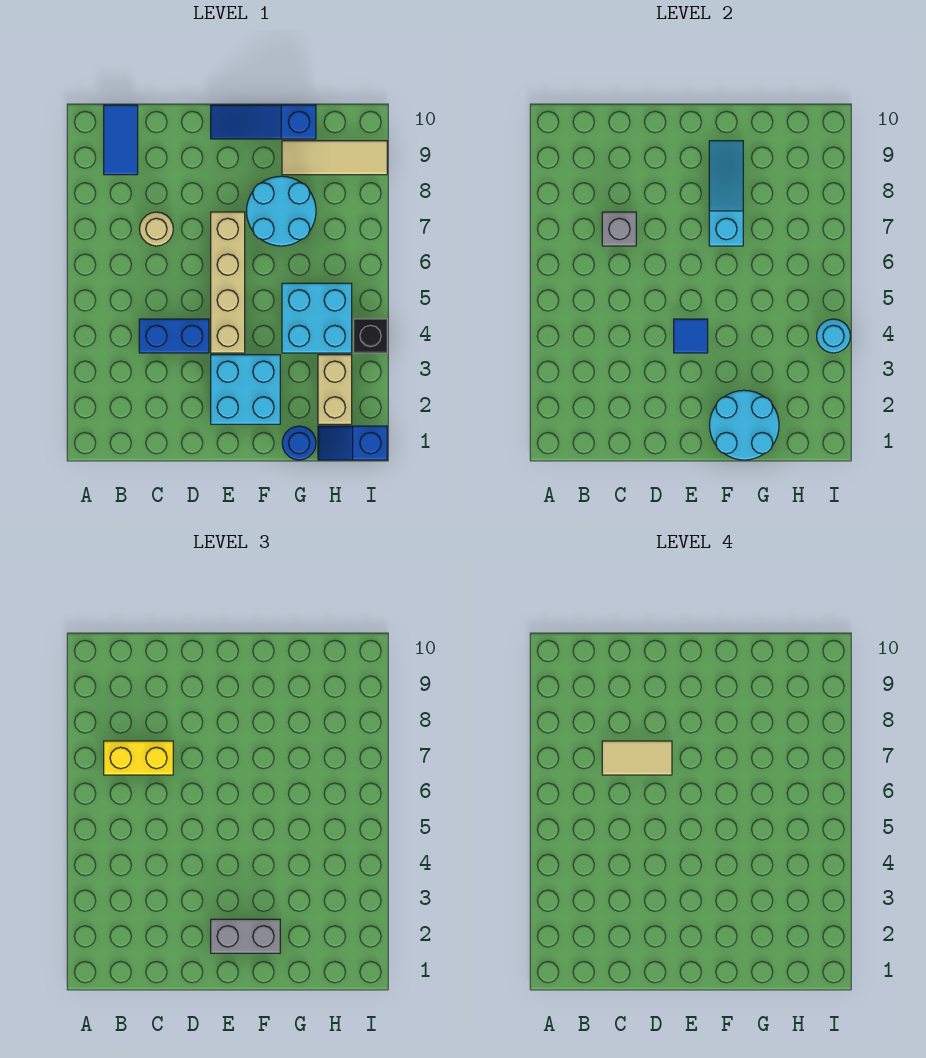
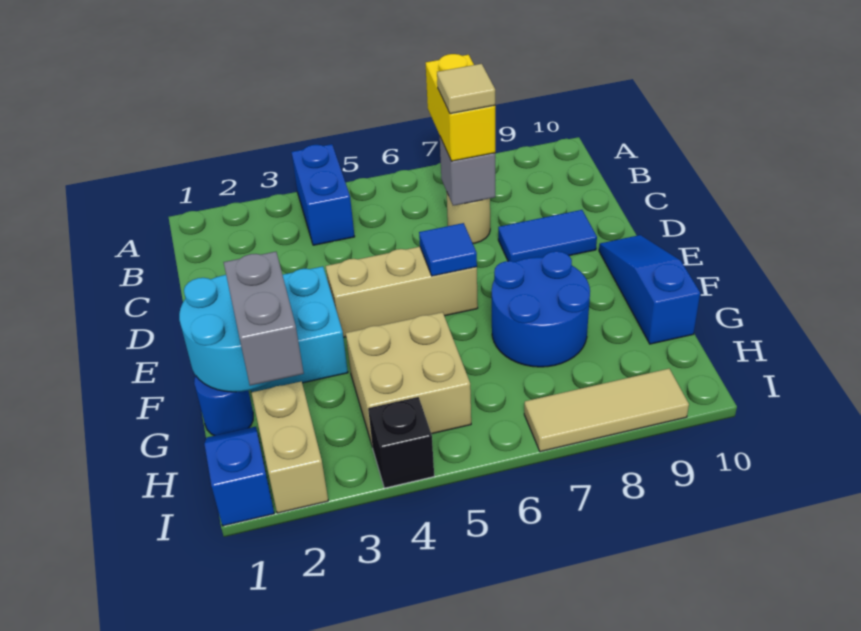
blue 1x2 tile [104,105,138,175] -> blue 1x2 tile moved to [498,210,597,262]
blue 1x2 brick [139,319,209,353] -> blue 1x2 brick moved to [292,144,355,245]
tan 1x2 tile [602,741,672,775] -> tan 1x1 tile [437,64,495,114]
grey 1x2 brick [211,919,280,953] -> grey 1x2 brick moved to [224,252,304,385]
tan 1x4 brick [211,212,245,353] -> tan 1x3 brick [326,247,478,337]
blue 1x1 tile [674,319,708,353] -> blue 1x1 tile moved to [419,223,477,276]
cyan 2x2 round brick [247,176,316,246] -> blue 2x2 round brick [492,251,590,367]
cyan 1x3 slope [709,141,743,246] -> none
cyan 2x2 brick [282,283,352,353] -> tan 2x2 brick [346,312,471,447]
tan 1x3 tile [282,141,387,175] -> tan 1x3 tile turned to [524,369,689,452]
tan 1x2 brick [318,355,352,424] -> tan 1x2 brick turned to [251,381,328,513]
cyan 1x1 round brick [817,319,850,353] -> none

